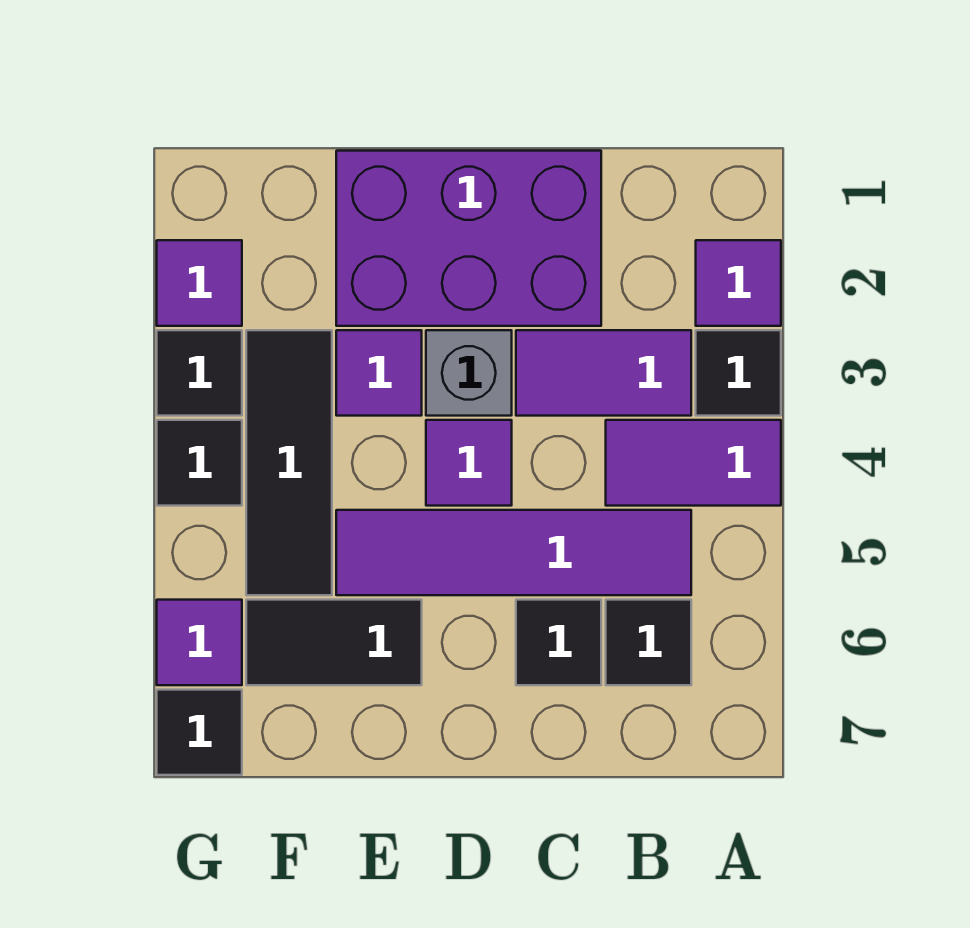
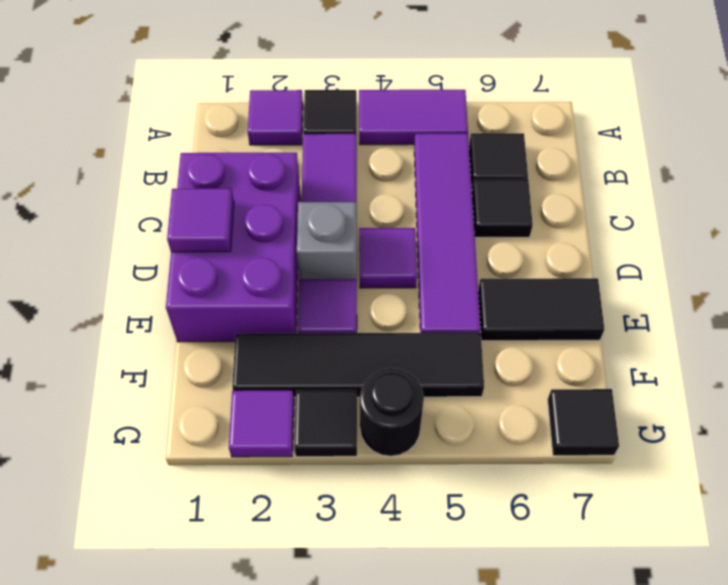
purple 1x2 tile [606,420,781,506] -> purple 1x2 tile turned to [359,90,468,145]
black 1x2 tile [246,600,422,685] -> black 1x2 tile turned to [478,278,604,341]
black 1x3 tile [246,330,332,595] -> black 1x4 tile [232,333,484,397]
black 1x1 tile [157,420,242,506] -> black 1x1 round brick [360,368,424,456]
purple 1x1 tile [157,600,242,685] -> purple 1x1 tile moved to [167,188,234,252]

